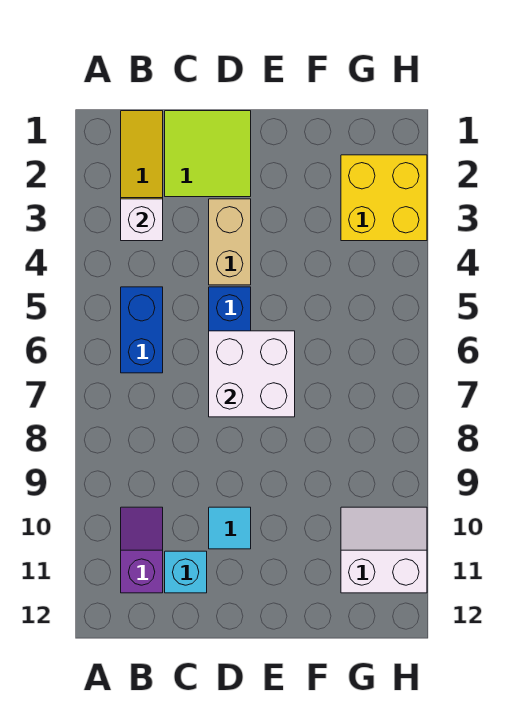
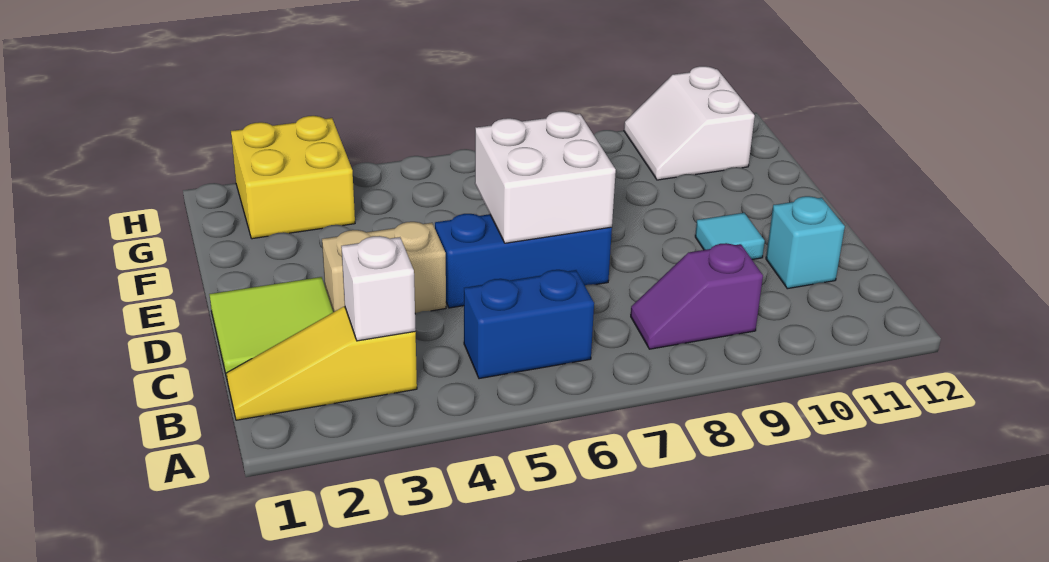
purple 1x2 slope [121,507,163,593] -> purple 1x2 slope moved to [631,243,763,349]

